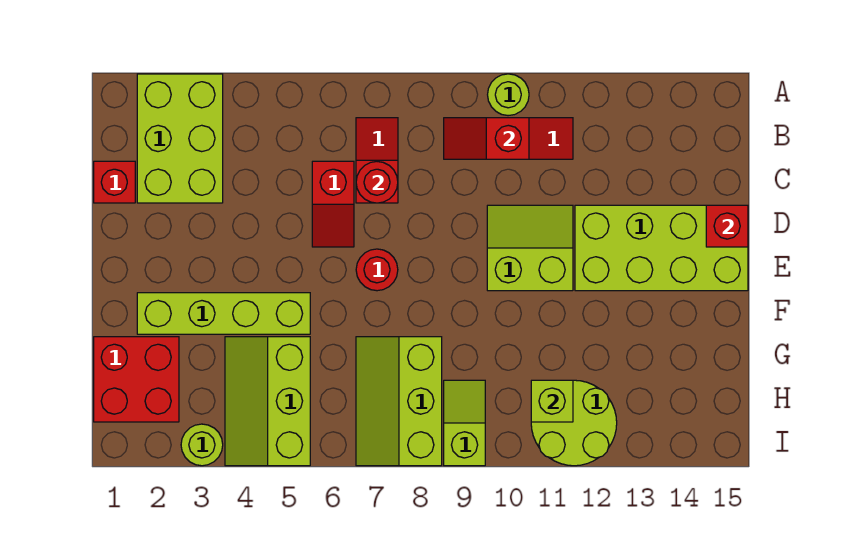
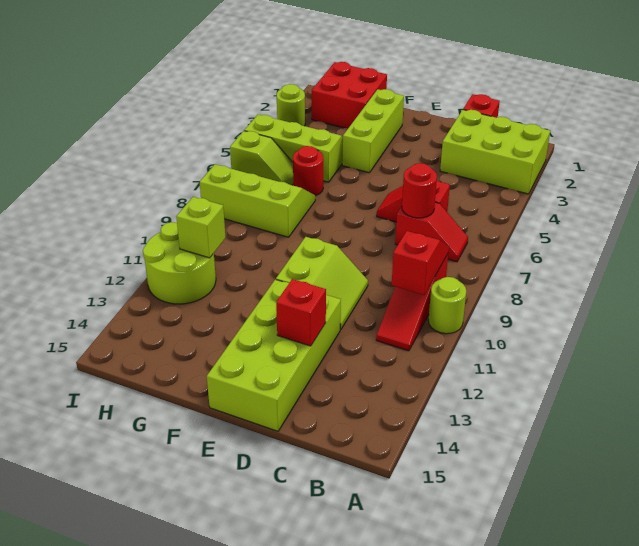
red 1x1 brick [706,205,748,247] -> red 1x1 brick moved to [276,279,326,346]
red 1x1 round brick [356,249,398,291] -> red 1x1 round brick moved to [293,146,323,196]
lime 1x4 brick [137,293,310,334] -> lime 1x3 brick [342,89,404,173]
lime 1x2 slope [444,380,485,466] -> lime 1x2 slope moved to [230,131,293,185]

